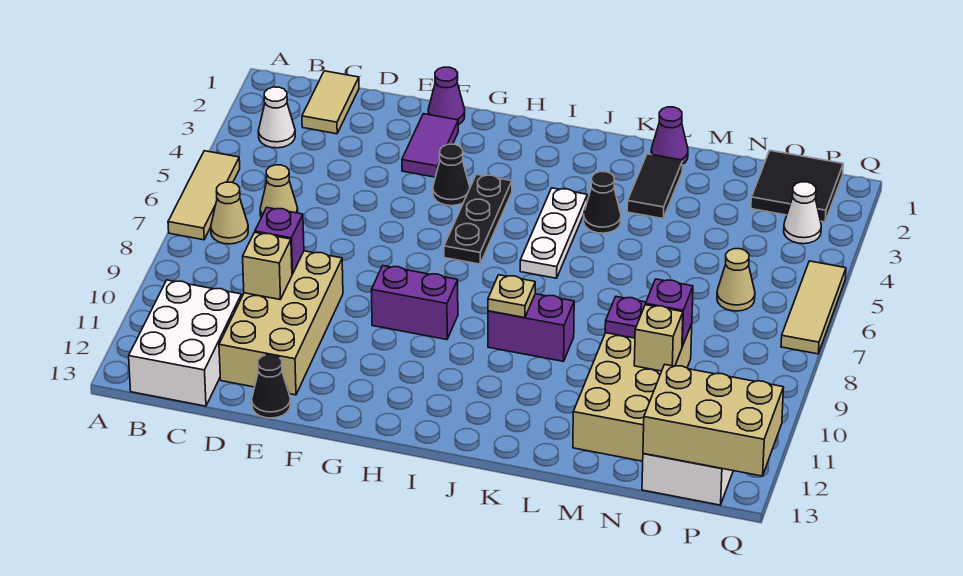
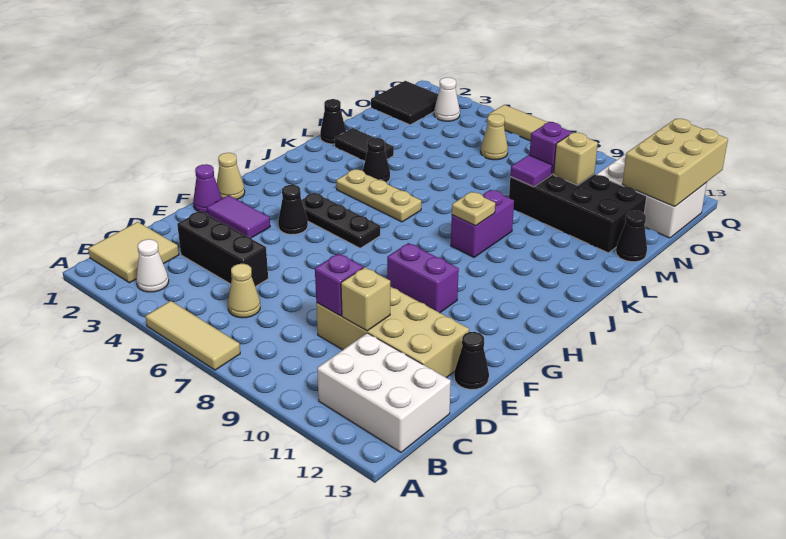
tan 1x1 cone [211,182,248,244] -> tan 1x1 cone moved to [217,153,245,199]
tan 1x2 tile [302,71,359,134] -> tan 2x2 tile [88,222,179,283]
none -> black 1x3 brick [177,211,268,287]
purple 1x2 brick [371,266,458,340] -> purple 1x2 brick turned to [387,243,459,313]
white 1x3 plate [520,188,587,278] -> tan 1x3 plate [336,169,421,222]
purple 1x1 cone [651,107,688,164] -> black 1x1 cone [320,99,346,144]
tan 2x4 brick [573,324,692,461] -> black 2x4 brick [509,174,647,253]
purple 1x1 plate [605,297,646,338] -> purple 1x1 tile [510,155,552,187]
none -> black 1x1 cone [616,211,647,262]

